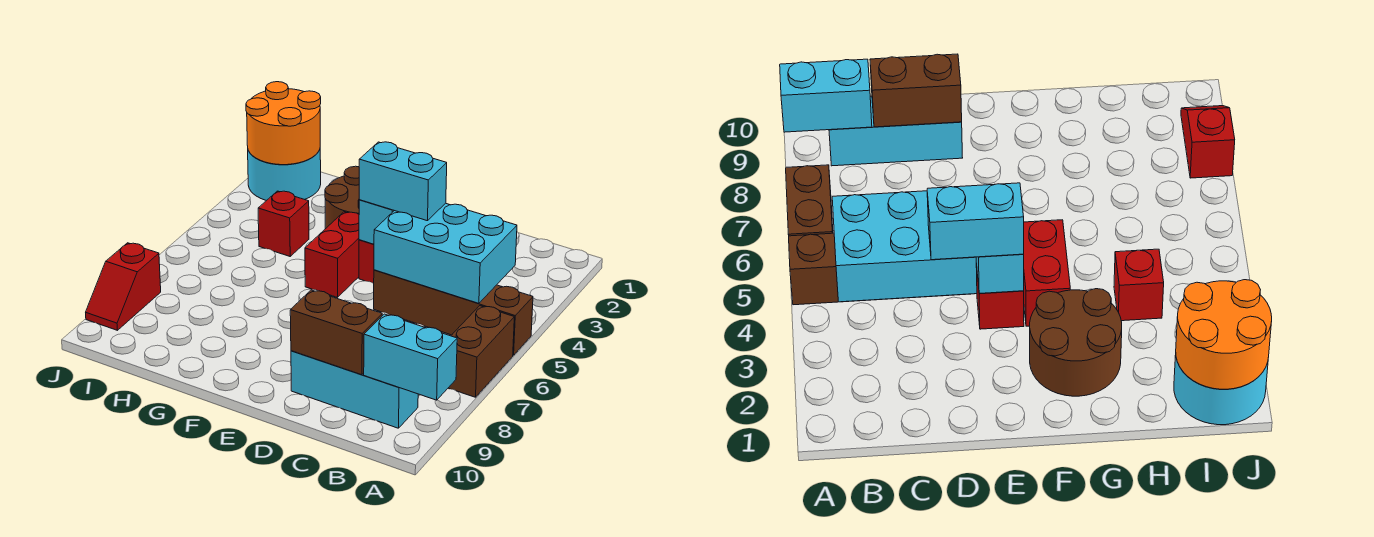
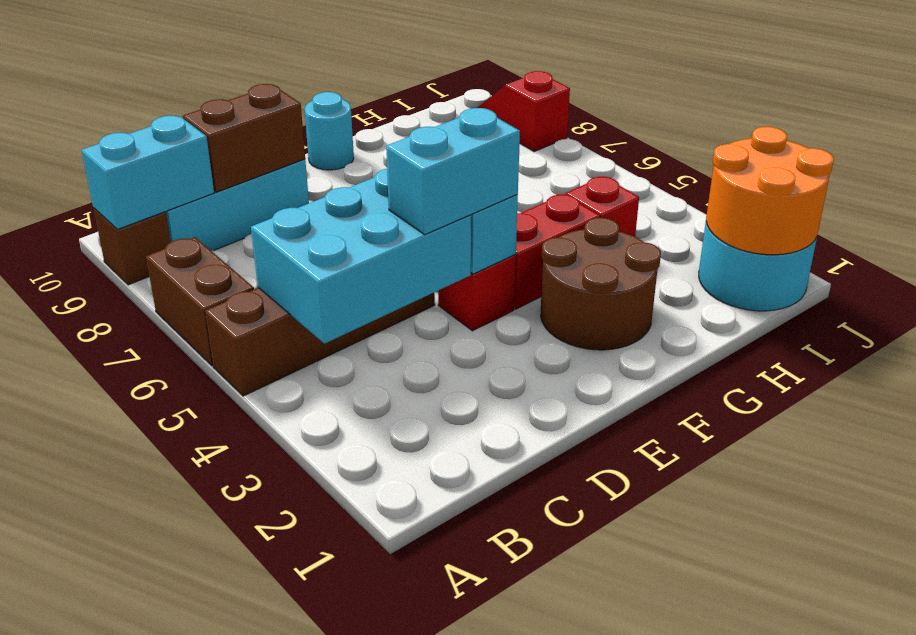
none -> brown 1x1 brick [93,208,171,285]
red 1x2 brick [305,212,359,297] -> red 1x2 brick turned to [514,194,600,309]
none -> cyan 1x1 round brick [304,92,354,170]

